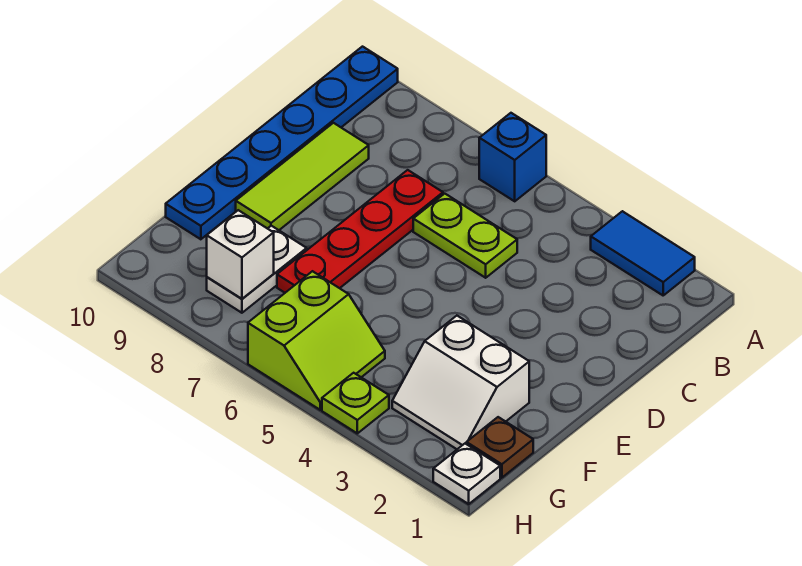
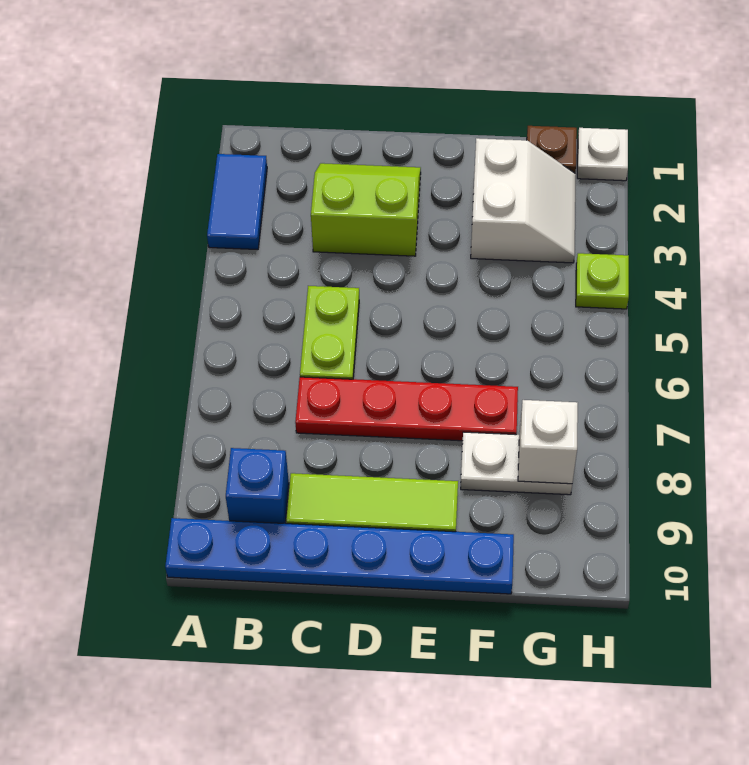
blue 1x1 brick [479,113,546,201] -> blue 1x1 brick moved to [226,448,289,523]
lime 2x2 slope [248,271,385,410] -> lime 2x2 slope moved to [311,163,421,256]

